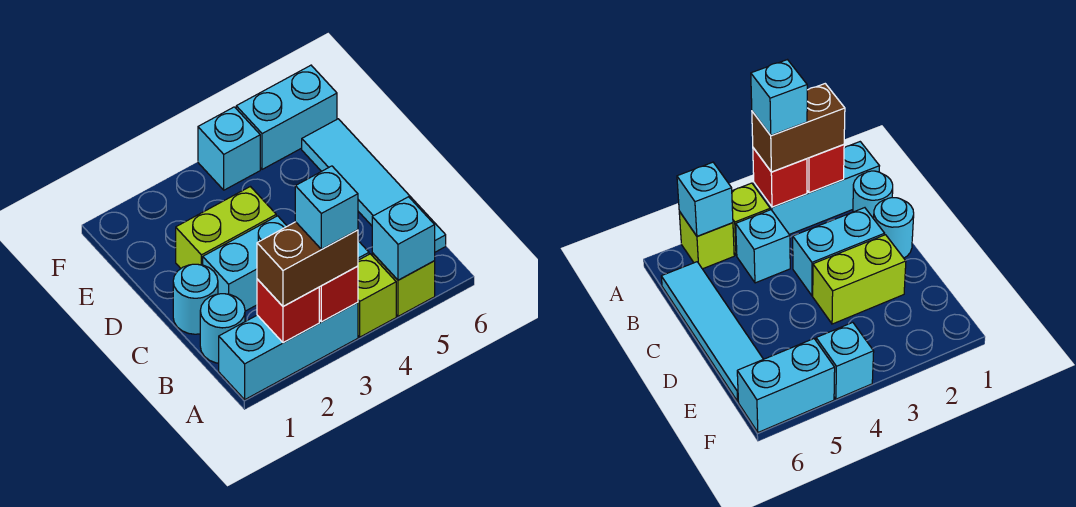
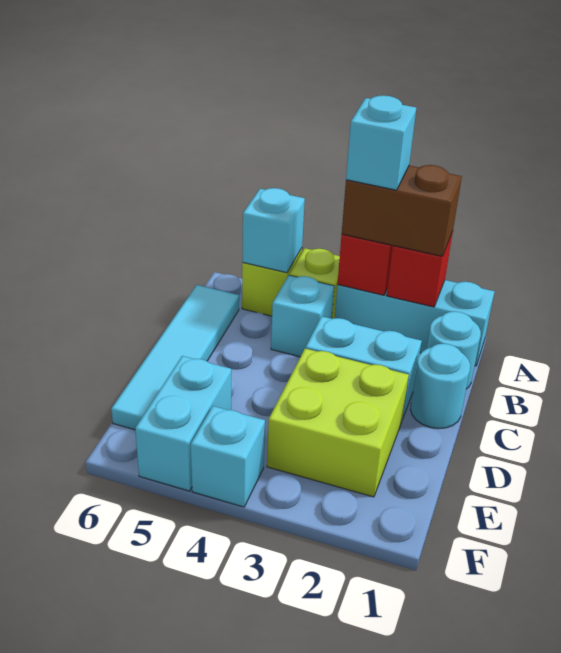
lime 1x2 brick [176,187,276,268] -> lime 2x2 brick [267,348,409,497]
cyan 1x2 brick [236,65,337,169] -> cyan 1x2 brick turned to [135,356,231,491]

